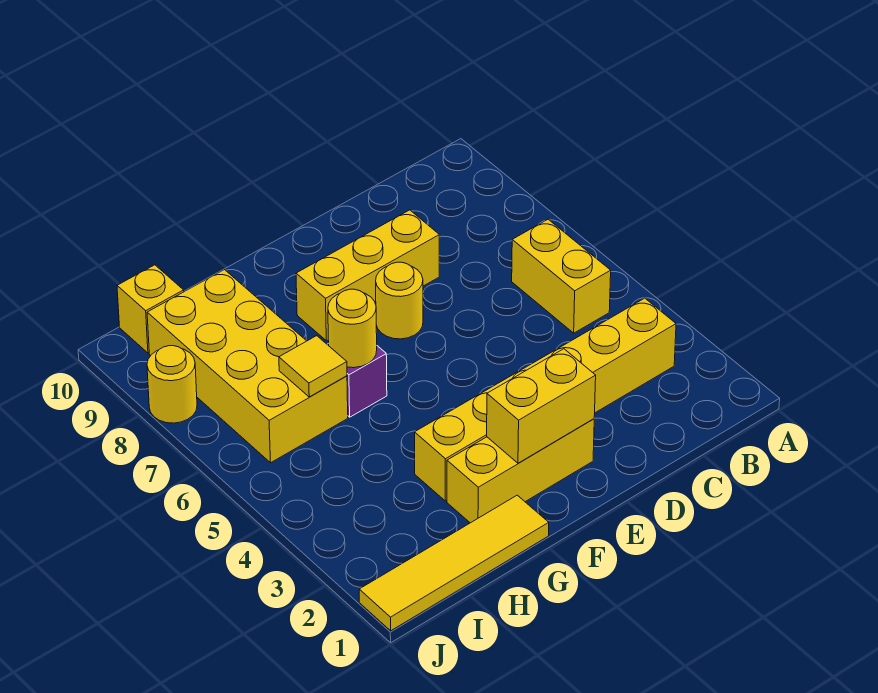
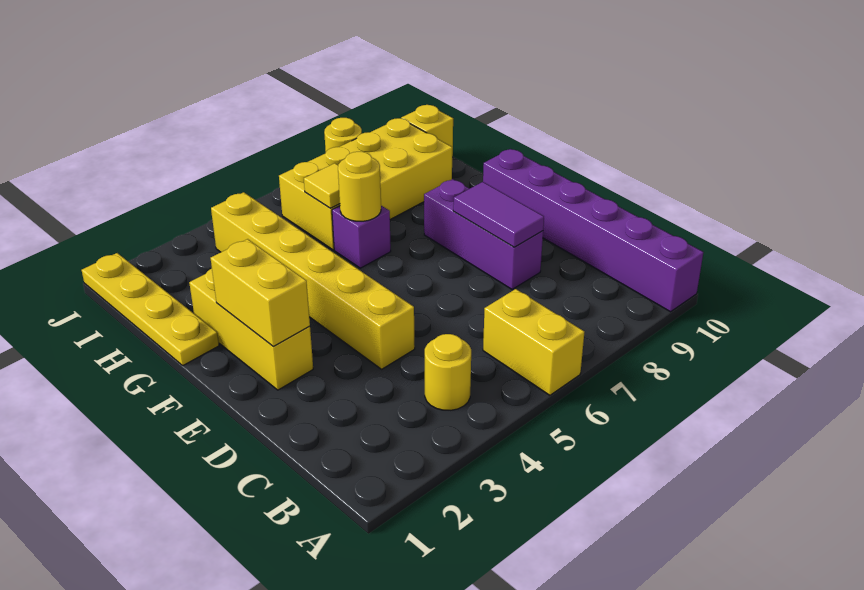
none -> purple 1x6 brick [483,149,704,312]
yellow 1x6 brick [415,298,676,501] -> yellow 1x6 brick moved to [211,192,415,369]
yellow 1x2 brick [512,219,611,333] -> yellow 1x2 brick turned to [483,289,584,395]
yellow 1x3 brick [296,210,439,341] -> purple 1x3 brick [424,179,543,289]
none -> purple 1x2 tile [453,182,544,247]
yellow 1x1 round brick [376,262,423,339] -> yellow 1x1 round brick moved to [425,334,471,410]
yellow 1x4 tile [359,495,549,631] -> yellow 1x4 plate [82,253,219,365]

